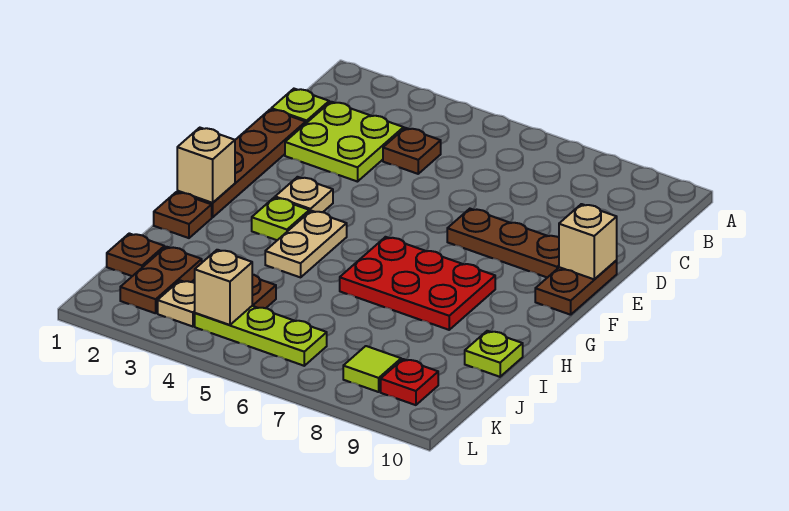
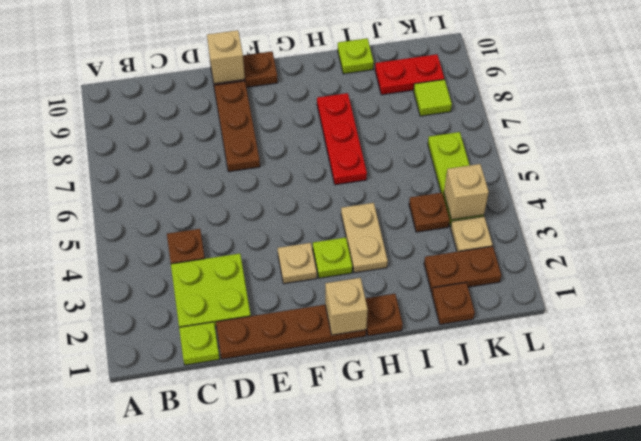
tan 1x2 plate [265,211,347,277] -> tan 1x2 plate turned to [341,203,388,273]
red 2x3 plate [340,237,495,330] -> red 1x3 plate [317,93,367,185]
red 1x1 plate [381,359,438,405] -> red 1x2 plate [375,54,444,95]

